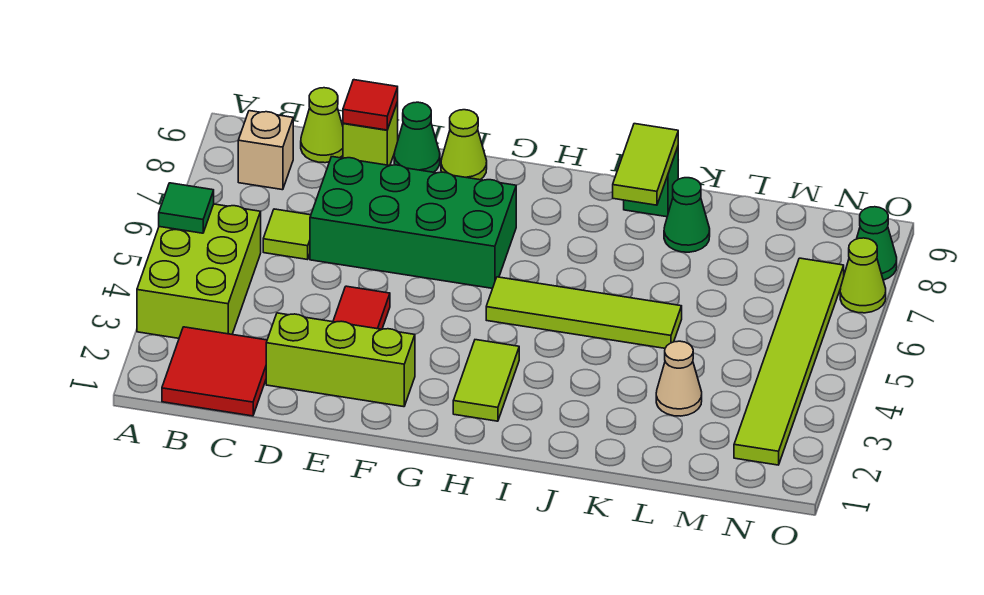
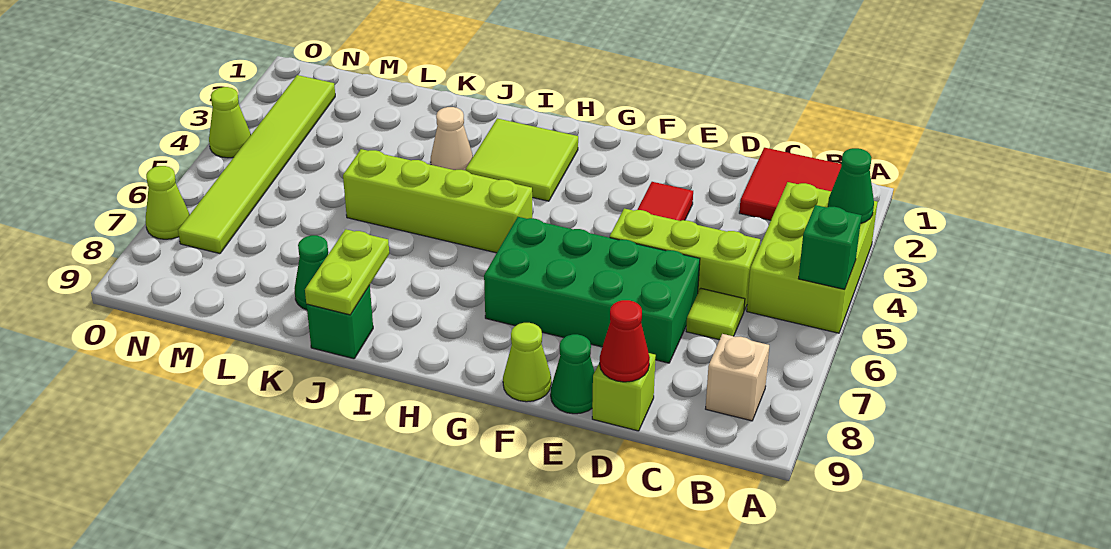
green 1x1 tile [159,183,214,233] -> green 1x1 brick [799,205,862,289]
lime 1x1 cone [301,88,343,163] -> lime 1x1 cone moved to [209,87,251,158]
lime 1x3 brick [266,313,415,407] -> lime 1x3 brick moved to [610,208,760,311]
red 1x1 tile [343,80,398,130] -> red 1x1 cone [600,300,650,382]
lime 1x2 tile [453,340,519,421] -> lime 2x2 tile [466,119,578,201]
lime 1x4 tile [486,277,682,348] -> lime 1x4 brick [343,149,532,253]
lime 1x2 tile [613,124,678,205] -> lime 1x2 plate [305,229,389,315]
tan 1x1 cone [656,341,702,416] -> tan 1x1 cone moved to [431,107,473,170]
green 1x1 cone [857,207,897,280] -> green 1x1 cone moved to [828,148,874,223]

